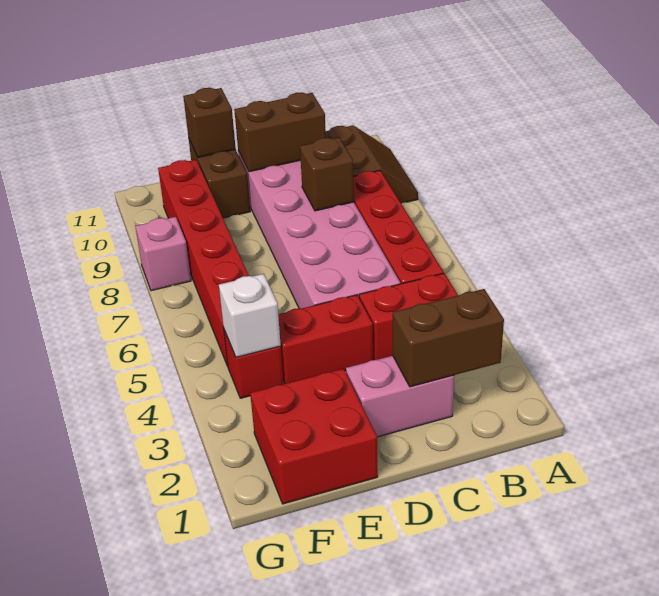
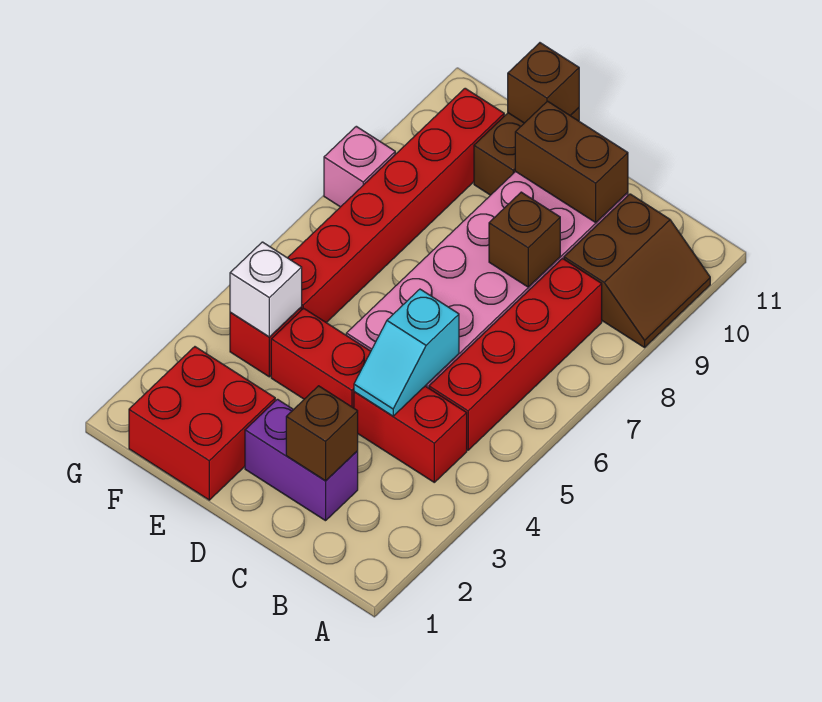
brown 1x2 brick [393,289,504,387] -> brown 1x1 brick [286,386,358,481]
pink 1x2 brick [346,356,454,437] -> purple 1x2 brick [245,399,358,521]
none -> cyan 1x2 slope [354,289,459,416]

